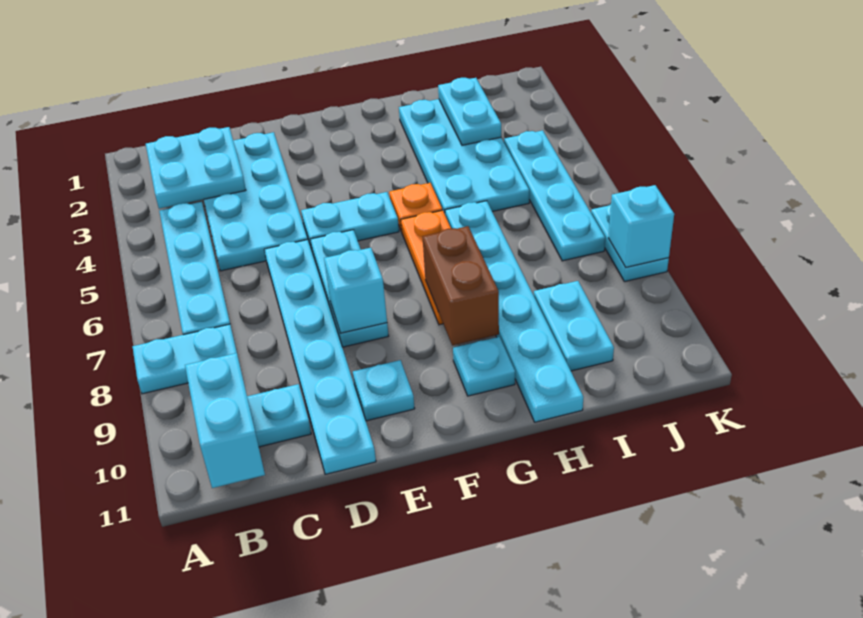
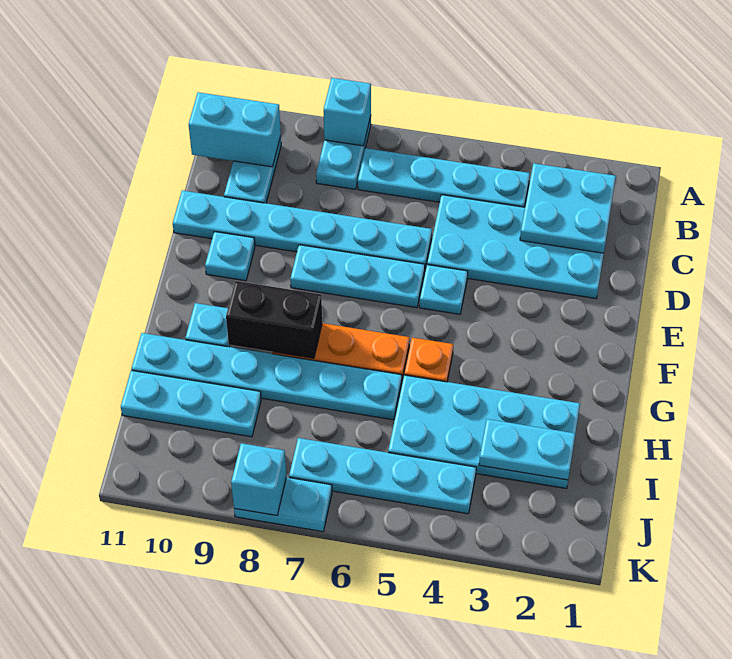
cyan 1x2 plate [301,192,399,250] -> cyan 1x1 plate [419,265,468,314]
cyan 1x1 brick [324,248,387,333] -> cyan 1x1 brick moved to [324,78,371,146]
brown 1x2 brick [423,226,499,345] -> black 1x2 brick [226,281,322,358]
cyan 1x2 plate [534,281,614,371] -> cyan 1x3 plate [121,370,261,437]

